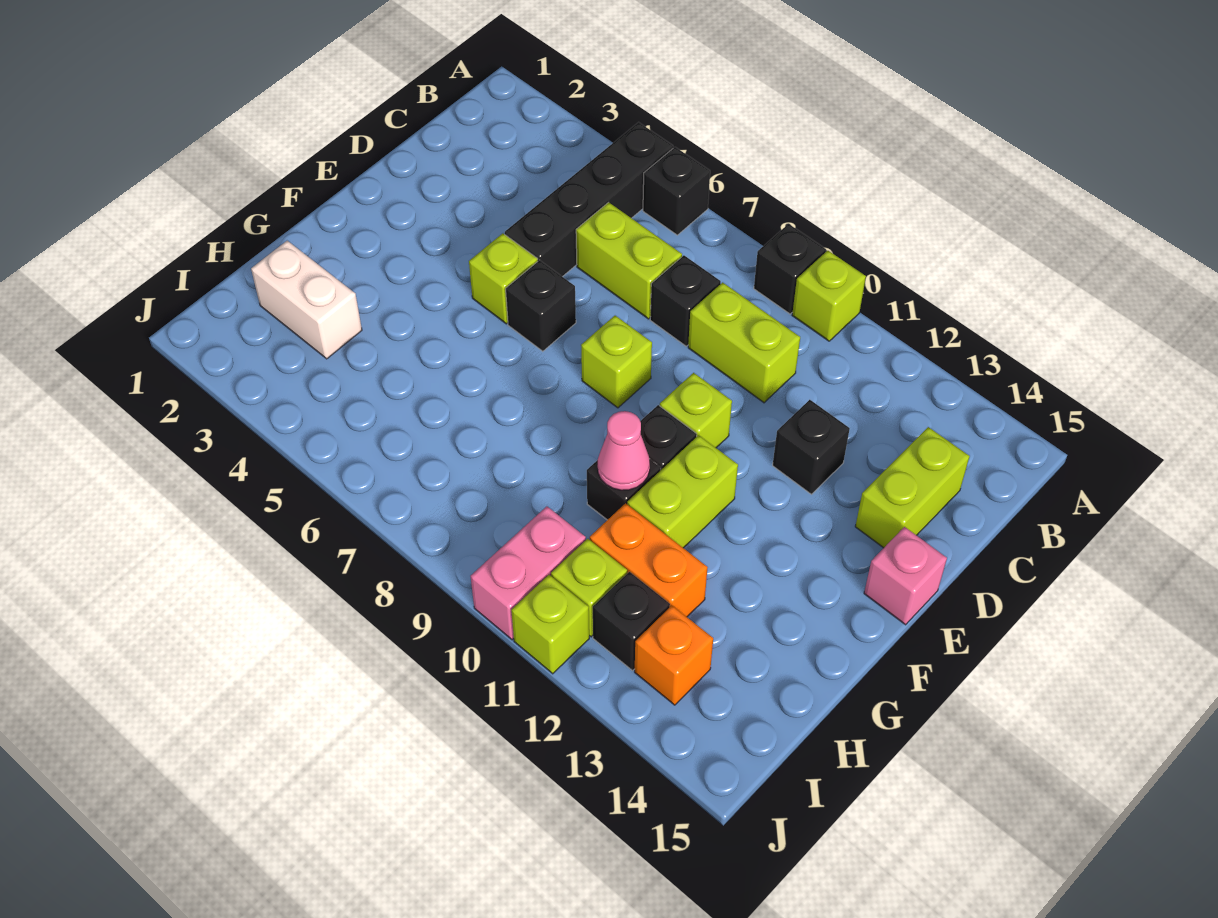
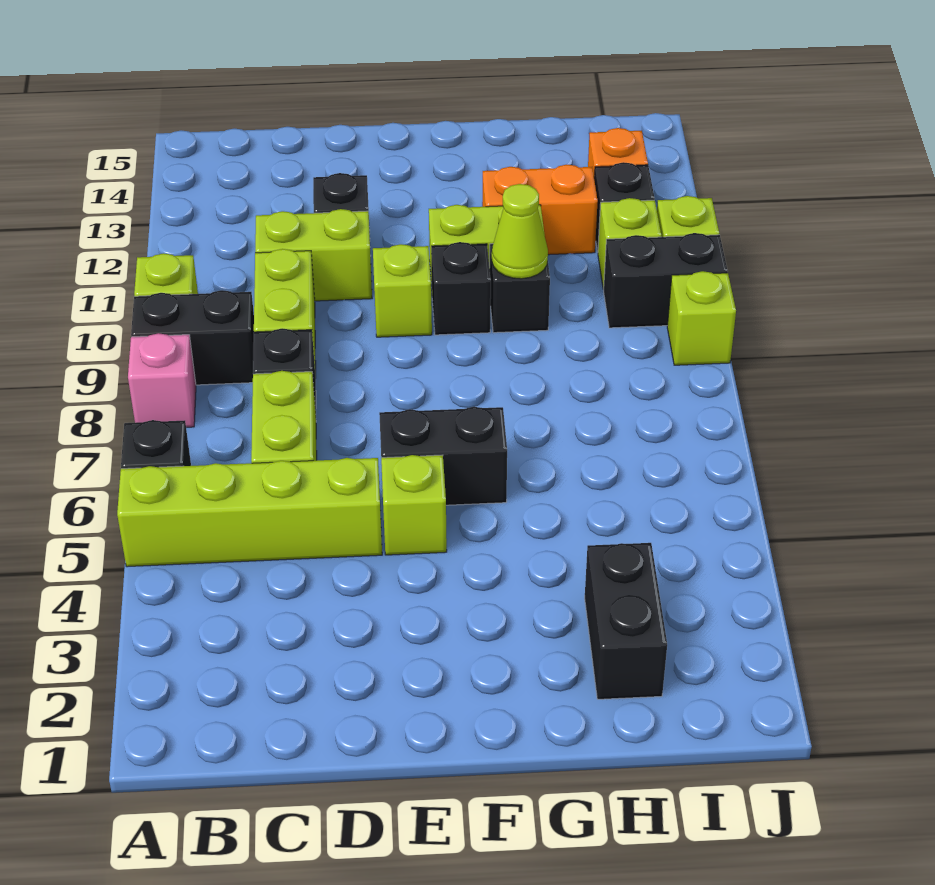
black 1x4 brick [505,122,673,277] -> lime 1x4 brick [117,458,382,567]
black 1x1 brick [754,224,826,314] -> black 1x2 brick [131,290,254,385]
lime 1x2 brick [855,427,970,548] -> lime 1x2 brick moved to [255,209,372,301]
black 1x1 brick [506,260,576,351] -> black 1x2 brick [379,407,507,505]
lime 1x1 brick [581,316,652,408] -> lime 1x1 brick moved to [667,271,736,365]
pink 1x1 brick [864,527,947,625] -> pink 1x1 brick moved to [128,333,196,427]
pink 1x1 cone [598,411,650,490] -> lime 1x1 cone [492,184,548,279]
white 1x2 brick [251,241,362,359] -> black 1x2 brick [585,543,667,699]
orange 1x2 brick [590,503,708,617] -> orange 1x2 brick turned to [482,165,598,255]
pink 1x2 brick [471,507,586,640] -> black 1x2 brick [604,233,728,328]

